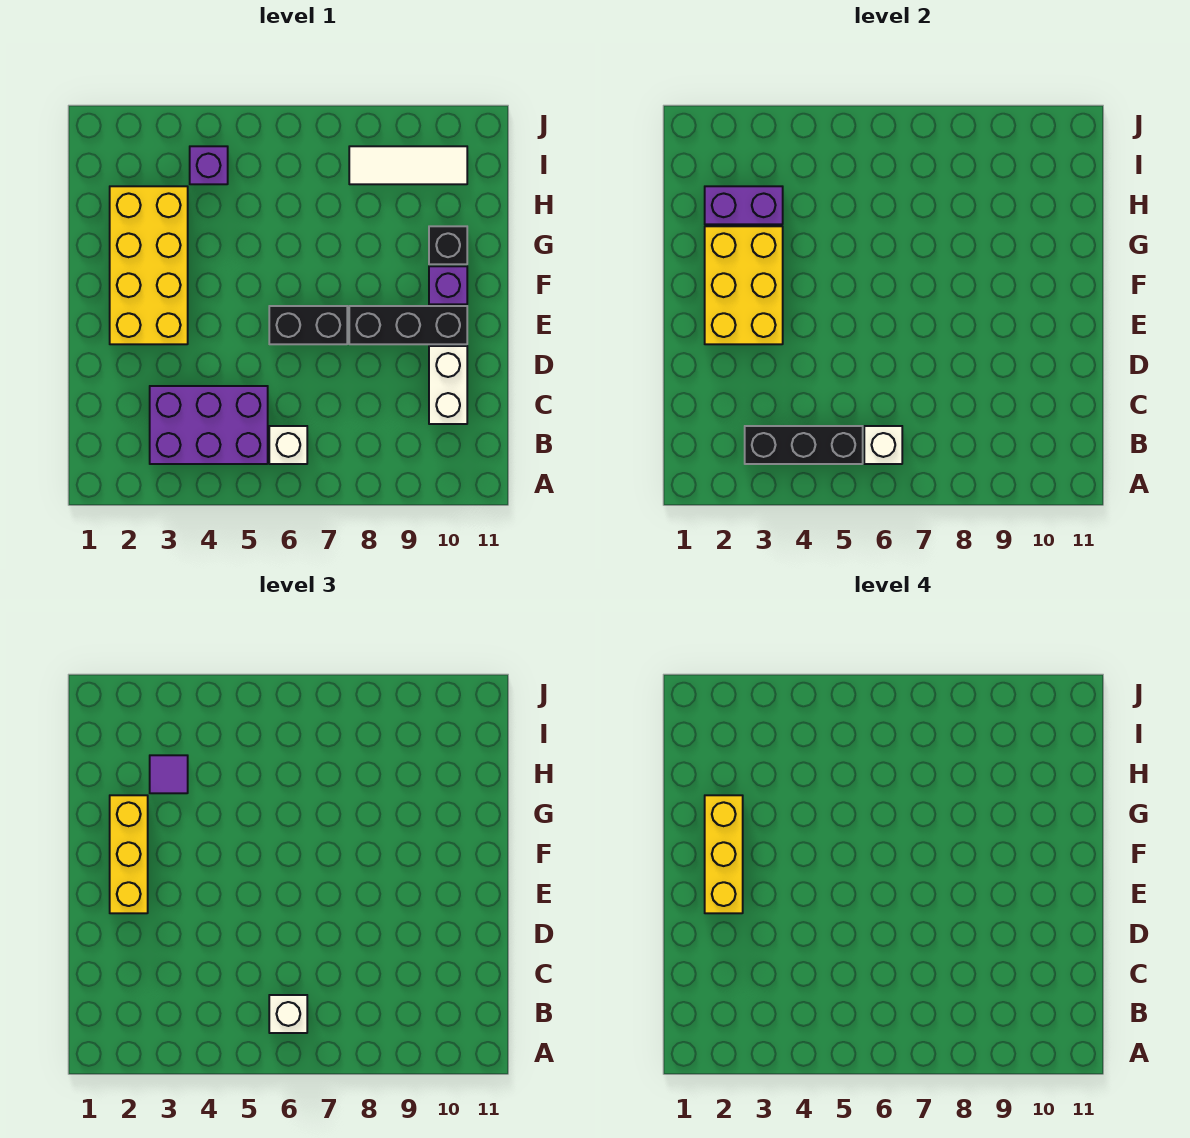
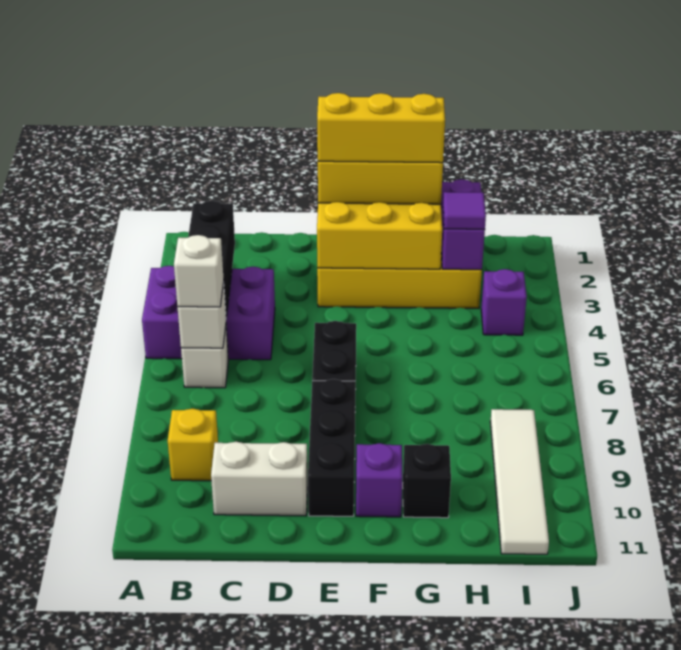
purple 2x3 brick [150,386,268,464] -> purple 2x3 brick turned to [142,266,275,360]
none -> yellow 1x1 brick [168,409,218,481]
white 1x3 tile [349,146,467,184] -> white 1x4 tile [490,409,549,554]

